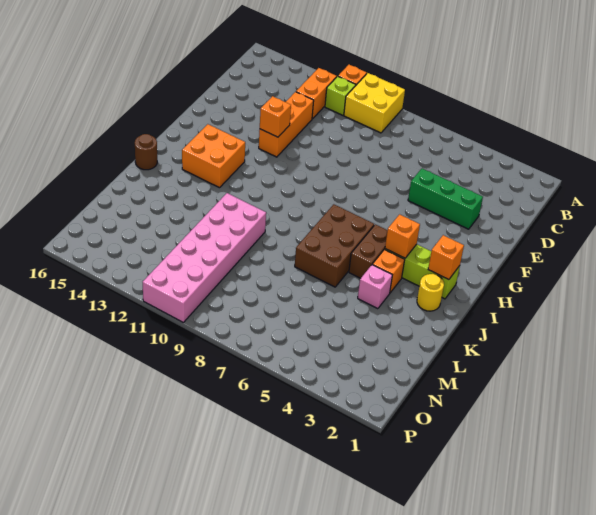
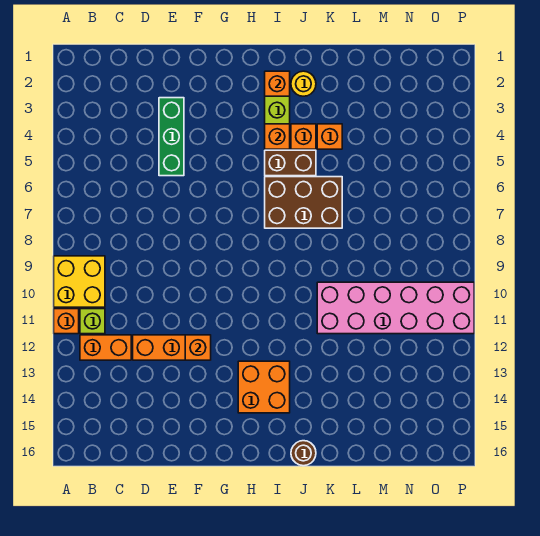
pink 1x1 brick [358,265,392,309] -> orange 1x1 brick [317,124,342,149]

